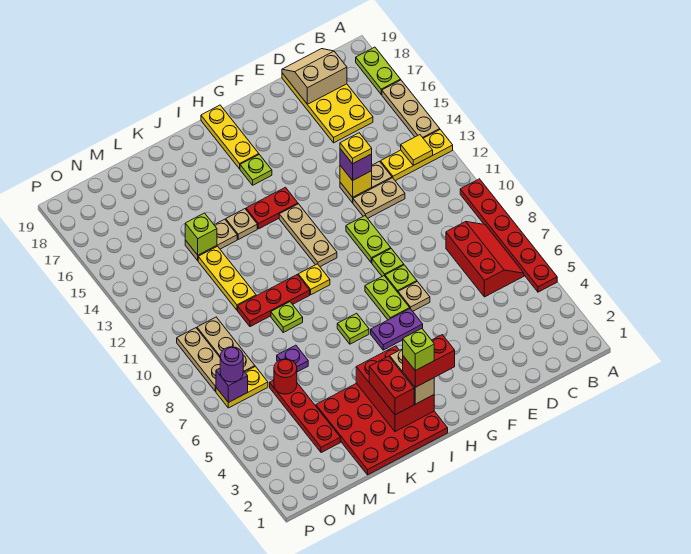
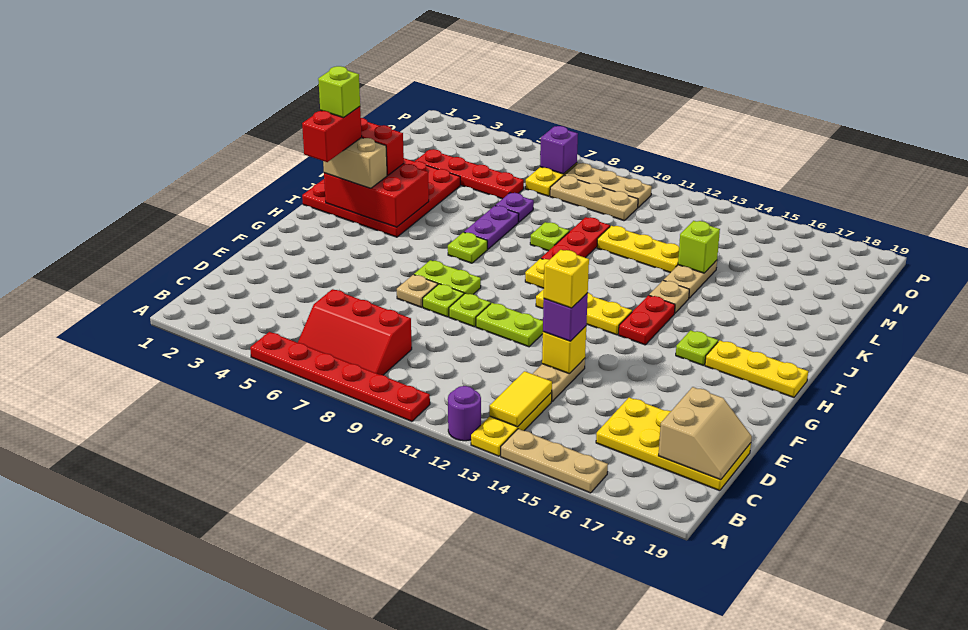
lime 1x2 plate [356,47,401,94] -> none
yellow 1x1 tile [401,135,433,165] -> yellow 1x2 tile [489,371,552,427]
tan 1x2 plate [353,178,405,218] -> none
yellow 1x1 plate [340,133,372,164] -> yellow 1x1 brick [544,250,589,308]
purple 1x2 plate [371,309,423,350] -> purple 1x2 plate moved to [464,206,519,249]
tan 1x3 plate [279,204,337,267] -> yellow 1x3 plate [536,289,632,335]
red 1x1 round brick [274,359,297,394] -> none
purple 1x1 round brick [220,347,243,382] -> purple 1x1 round brick moved to [448,386,481,441]

